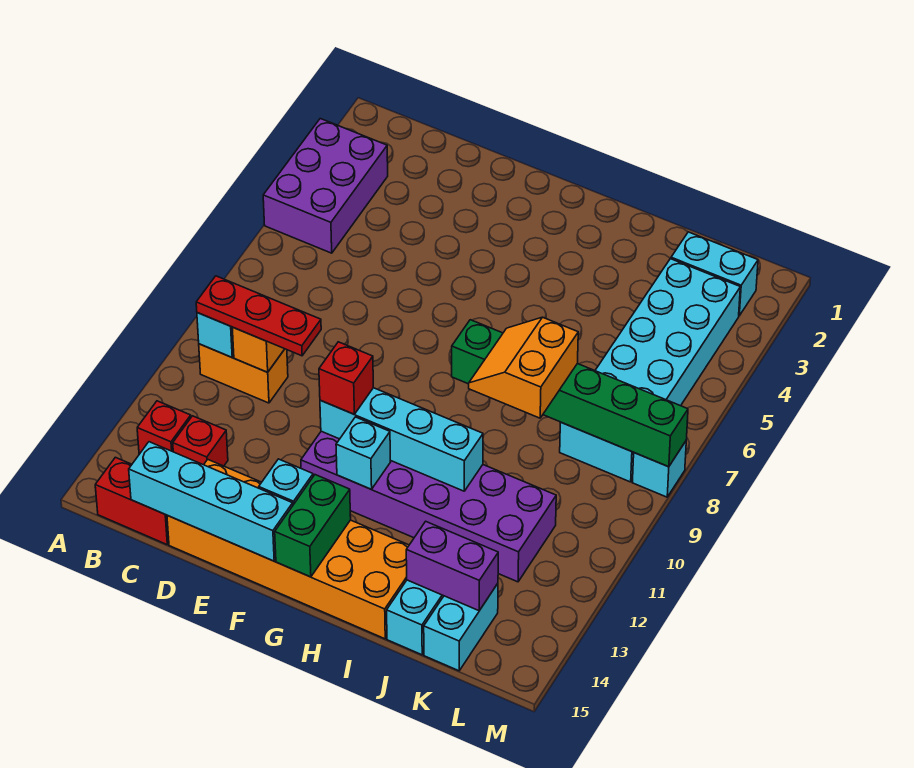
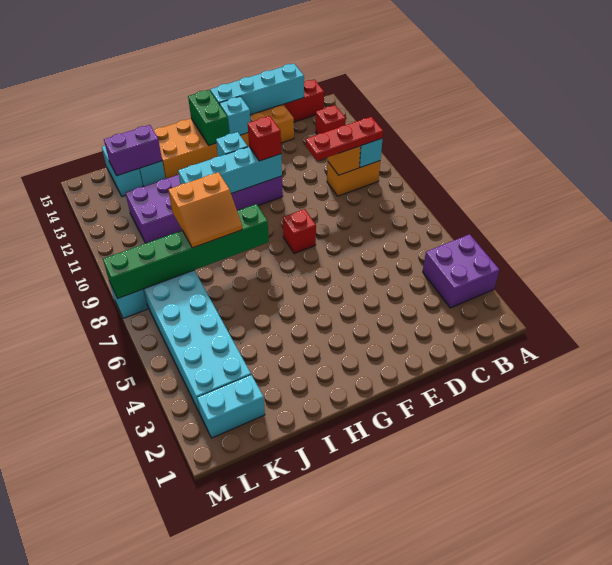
purple 2x3 brick [263,119,388,253] -> purple 2x2 brick [423,234,499,308]
red 1x1 brick [173,416,228,466] -> red 1x1 brick moved to [283,209,316,254]
orange 2x2 slope [469,317,578,418] -> orange 2x2 slope turned to [168,172,242,248]

